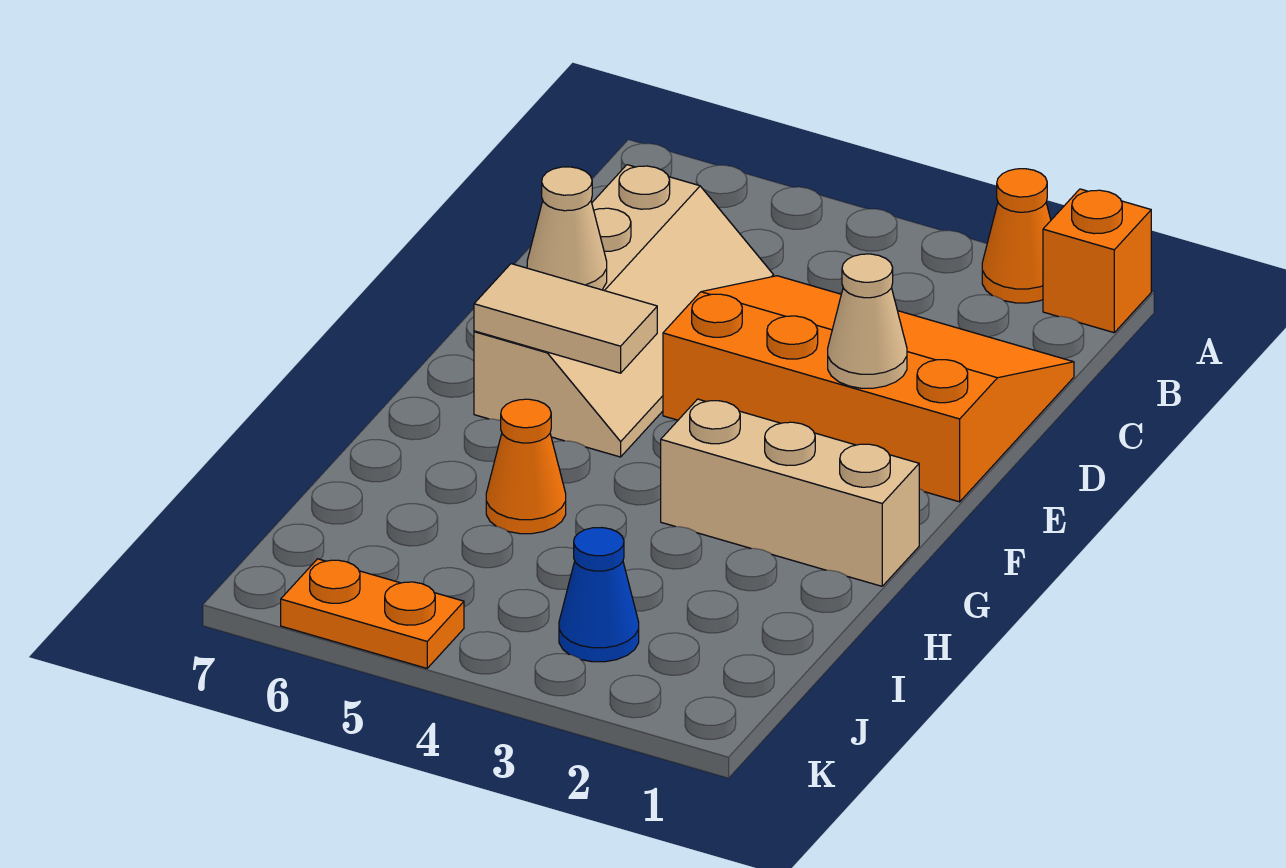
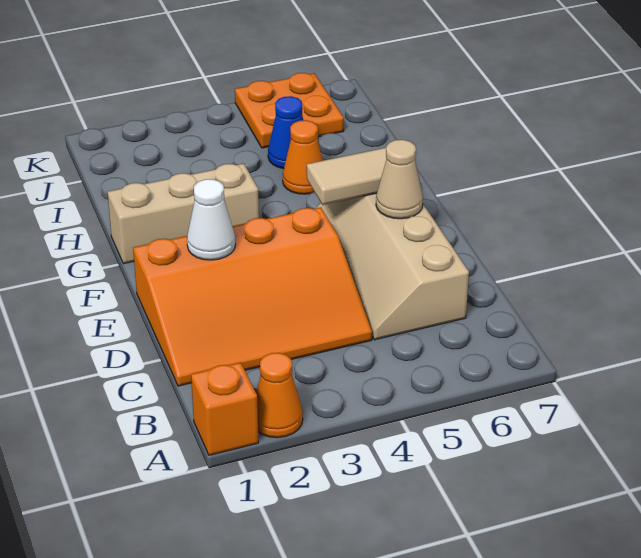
tan 1x1 cone [828,254,907,388] -> white 1x1 cone [187,179,236,260]
blue 1x1 cone [559,528,639,662] -> blue 1x1 cone moved to [268,96,304,169]
orange 1x2 plate [281,559,464,668] -> orange 2x2 plate [235,73,344,148]

